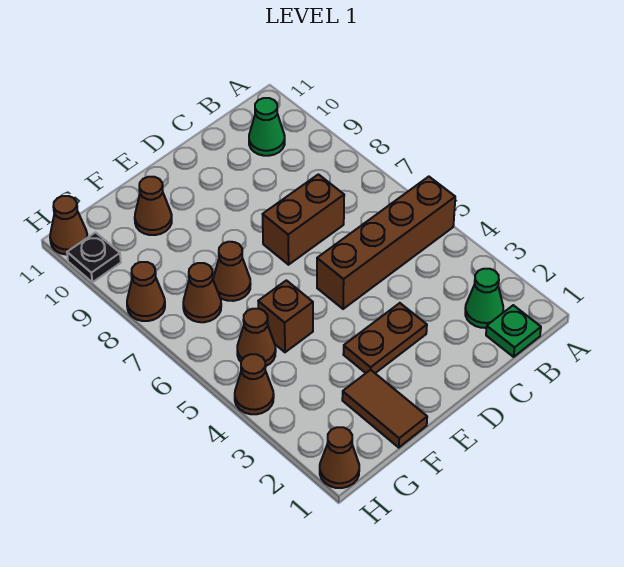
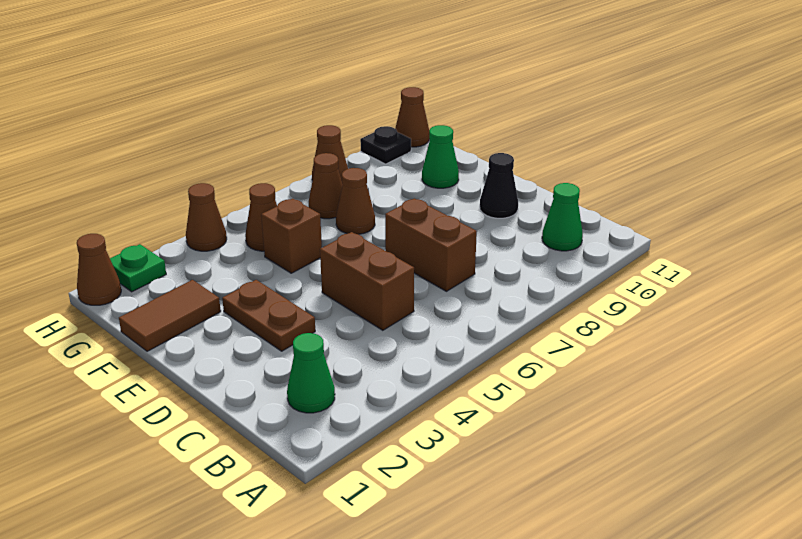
brown 1x4 brick [317,177,455,309] -> brown 1x2 brick [320,232,414,330]
green 1x1 plate [486,305,541,357] -> green 1x1 plate moved to [110,244,166,292]
none -> black 1x1 cone [480,153,518,218]
brown 1x1 cone [135,177,172,235] -> green 1x1 cone [422,125,459,188]

